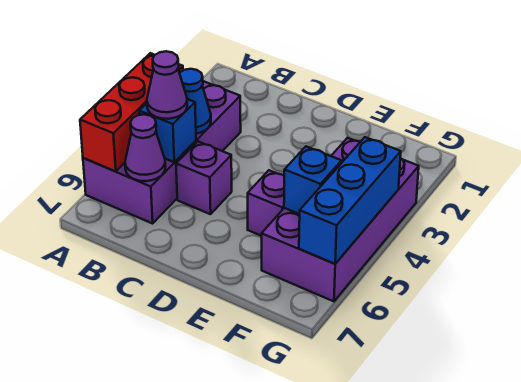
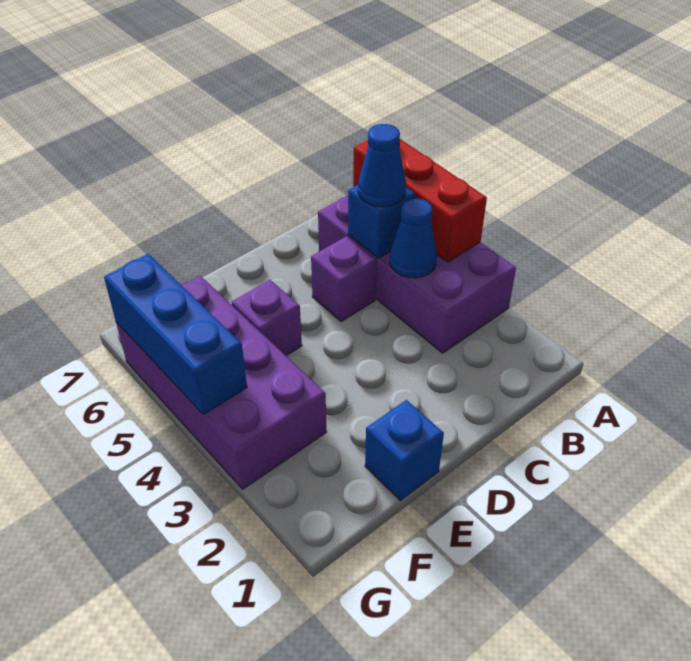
purple 1x1 cone [147,51,187,119] -> blue 1x1 cone [358,124,406,207]
purple 1x1 cone [125,114,166,181] -> none
blue 1x1 brick [284,146,341,214] -> blue 1x1 brick moved to [365,400,444,500]

